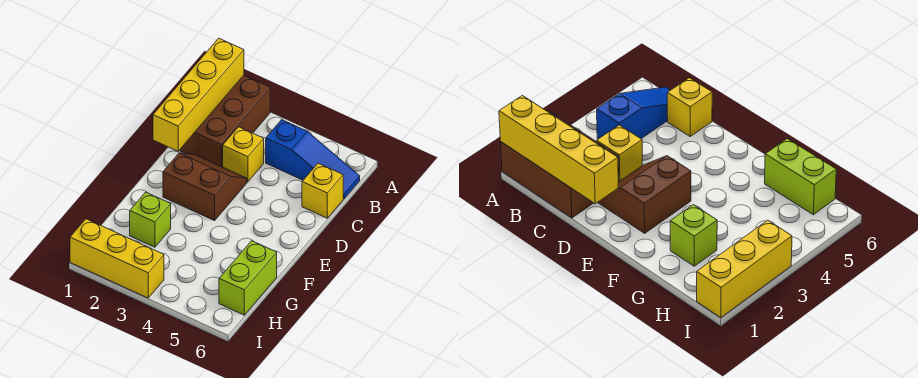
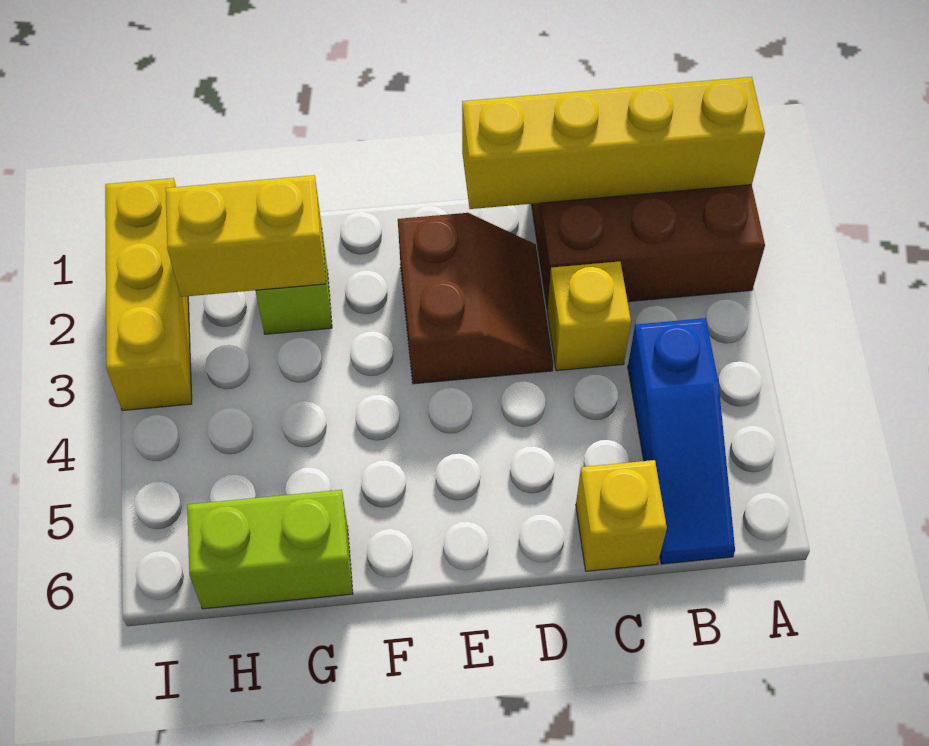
none -> yellow 1x2 brick [166,175,326,297]

